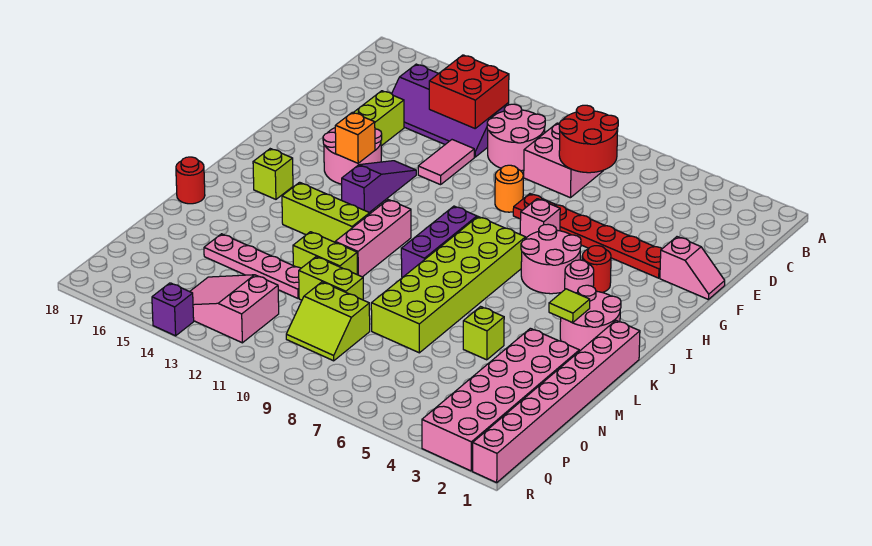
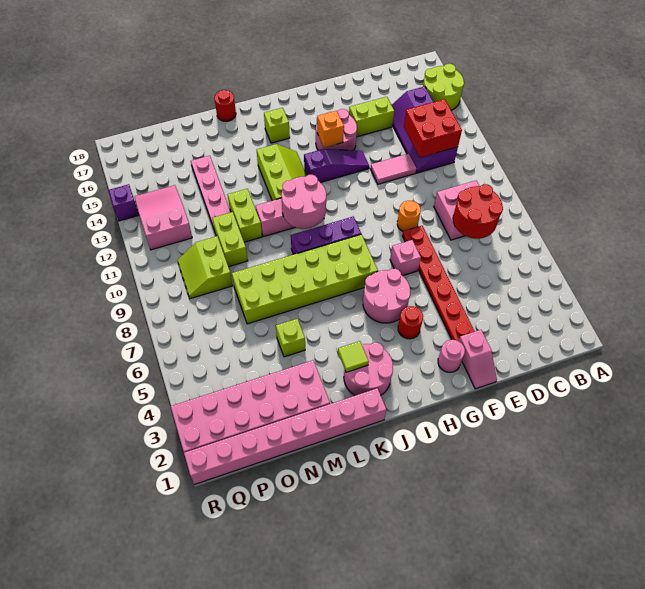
none -> lime 2x2 round brick [423,64,464,110]
pink 2x2 round brick [487,104,545,171] -> pink 2x2 round brick moved to [281,175,326,229]
pink 1x1 round brick [565,260,594,293] -> pink 1x1 round brick moved to [438,340,465,372]

